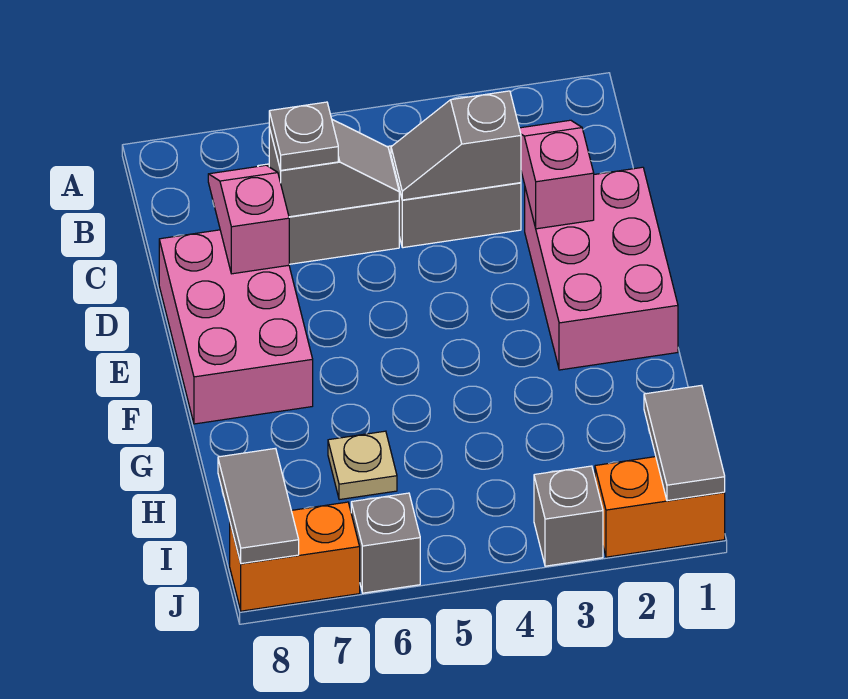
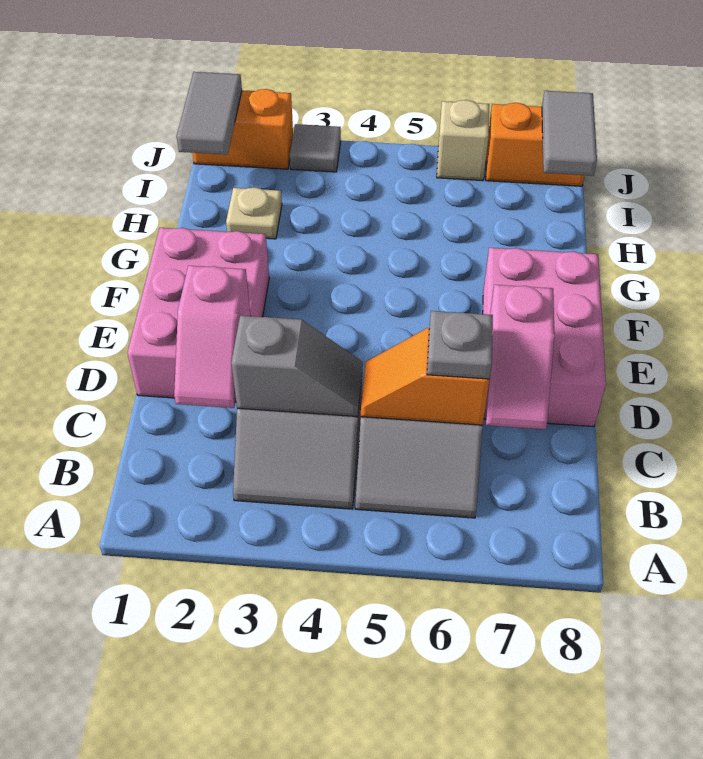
grey 1x2 slope [269,120,399,217] -> orange 1x2 slope [361,328,490,425]
tan 1x1 plate [328,431,397,500] -> tan 1x1 plate moved to [226,187,282,239]
grey 1x1 brick [534,466,603,566] -> grey 1x1 tile [290,124,341,172]
grey 1x1 brick [351,493,420,593] -> tan 1x1 brick [437,100,489,181]

